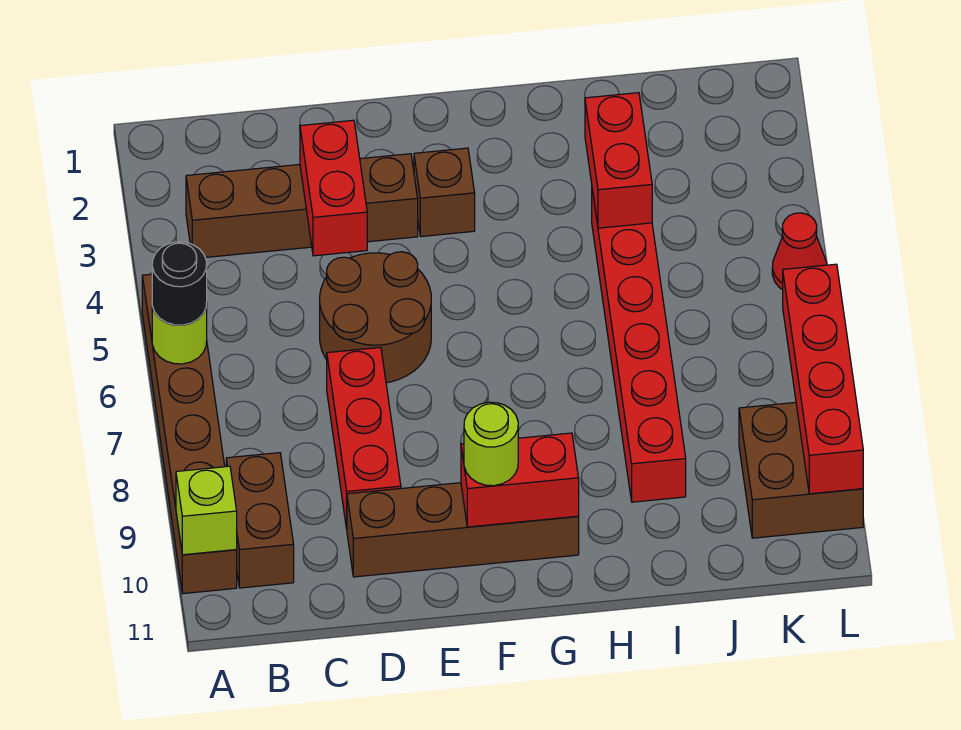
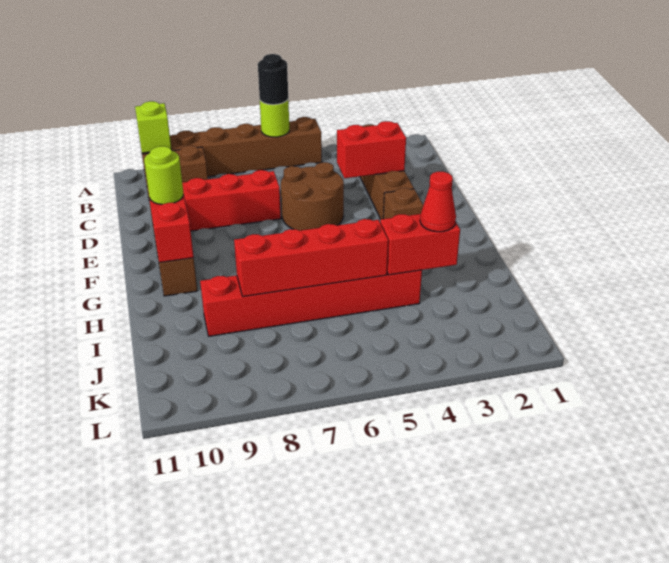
brown 2x2 brick [739,402,863,538] -> none
red 1x1 cone [772,213,827,290] -> red 1x1 cone moved to [420,172,456,232]
red 1x4 brick [783,264,863,494] -> red 1x4 brick moved to [234,219,388,296]

